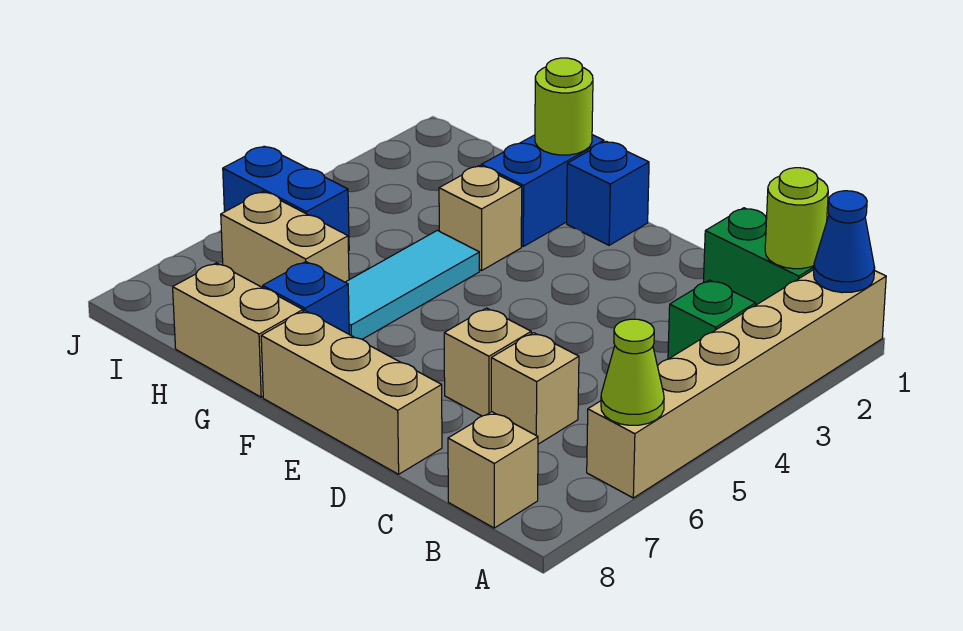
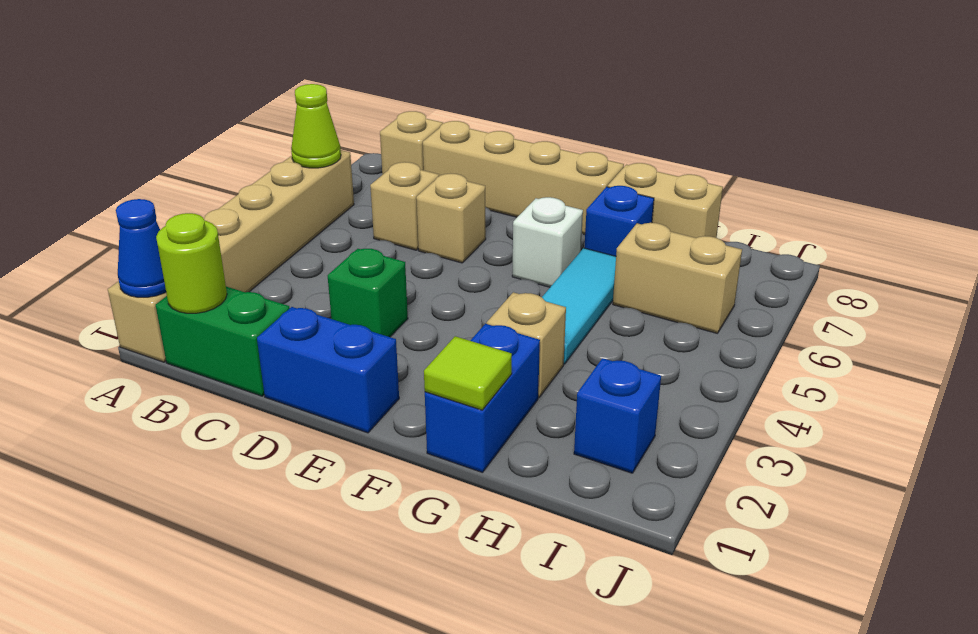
green 1x1 brick [668,280,756,359] -> green 1x1 brick moved to [328,249,408,337]
tan 1x3 brick [261,311,442,474] -> tan 1x4 brick [423,121,624,235]
blue 1x1 brick [567,141,649,245] -> blue 1x1 brick moved to [574,358,661,473]
none -> white 1x1 brick [512,197,583,287]
lime 1x1 round brick [535,58,593,155] -> lime 1x1 tile [424,336,512,410]
blue 1x2 brick [223,146,349,251] -> blue 1x2 brick moved to [257,307,399,433]

